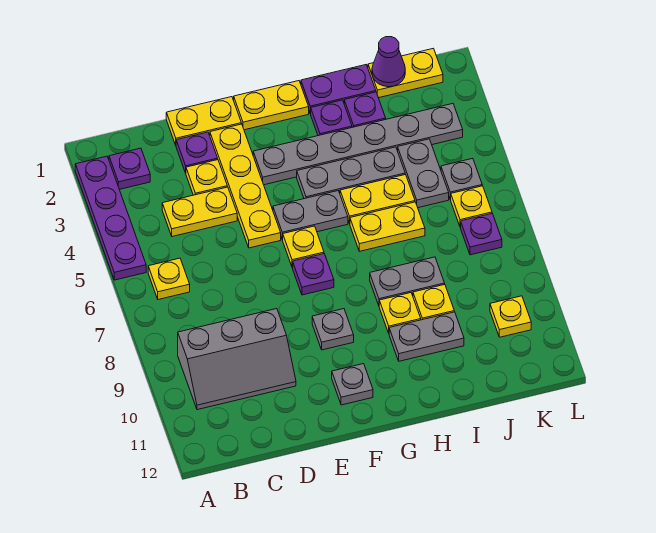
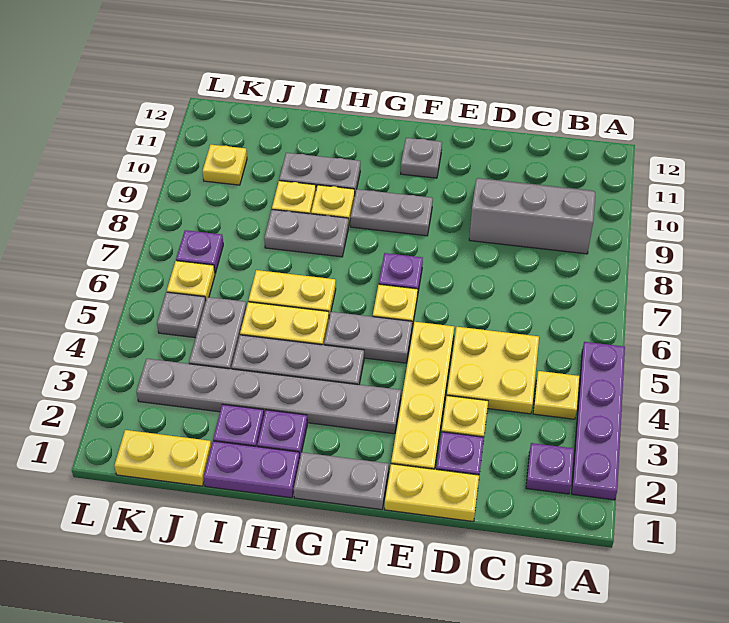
yellow 1x1 plate [148,258,190,300] -> yellow 1x1 plate moved to [533,371,579,419]
yellow 1x2 plate [162,187,237,237] -> yellow 2x2 plate [447,327,539,414]
yellow 1x2 plate [234,81,309,130] -> grey 1x2 plate [294,452,389,510]
grey 1x1 plate [312,309,354,350] -> grey 1x2 plate [351,189,433,236]
purple 1x1 cone [372,37,405,87] -> none

